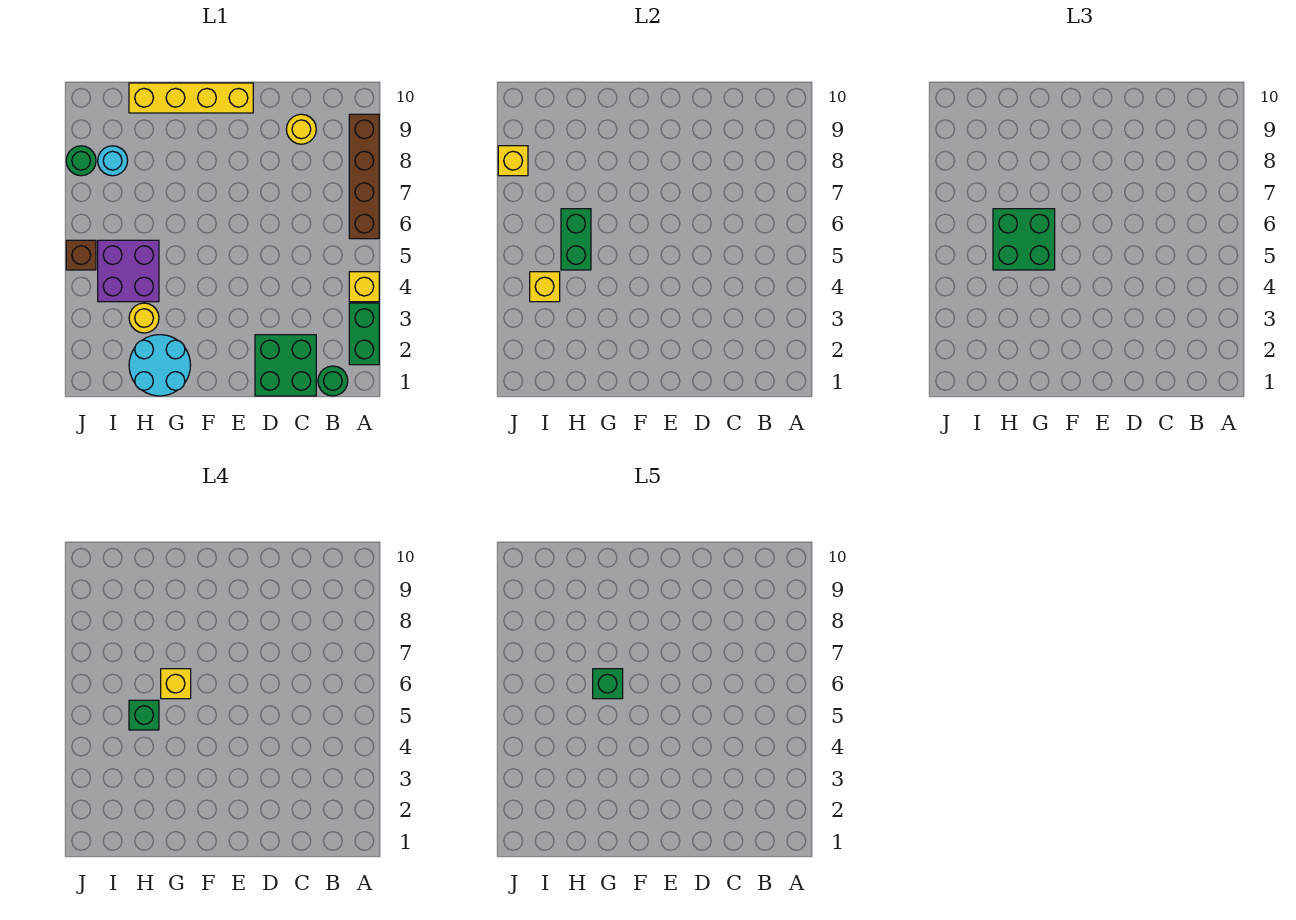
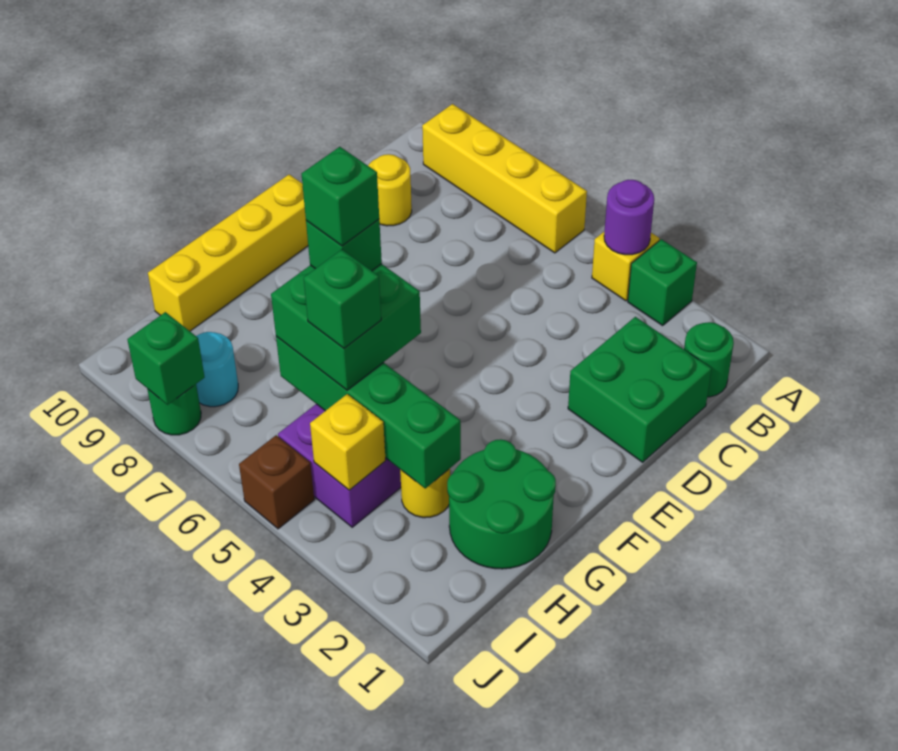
green 1x2 brick [349,303,379,365] -> green 1x1 brick [628,239,697,326]
none -> purple 1x1 round brick [604,180,654,255]
brown 1x4 brick [349,114,379,239] -> yellow 1x4 brick [422,104,587,253]
cyan 2x2 round brick [129,335,191,396] -> green 2x2 round brick [447,439,556,569]
yellow 1x1 brick [161,669,191,699] -> green 1x1 brick [306,219,382,271]
green 1x2 brick [561,209,591,270] -> green 1x4 brick [276,336,461,488]
yellow 1x1 brick [498,146,528,176] -> green 1x1 brick [127,312,205,405]

